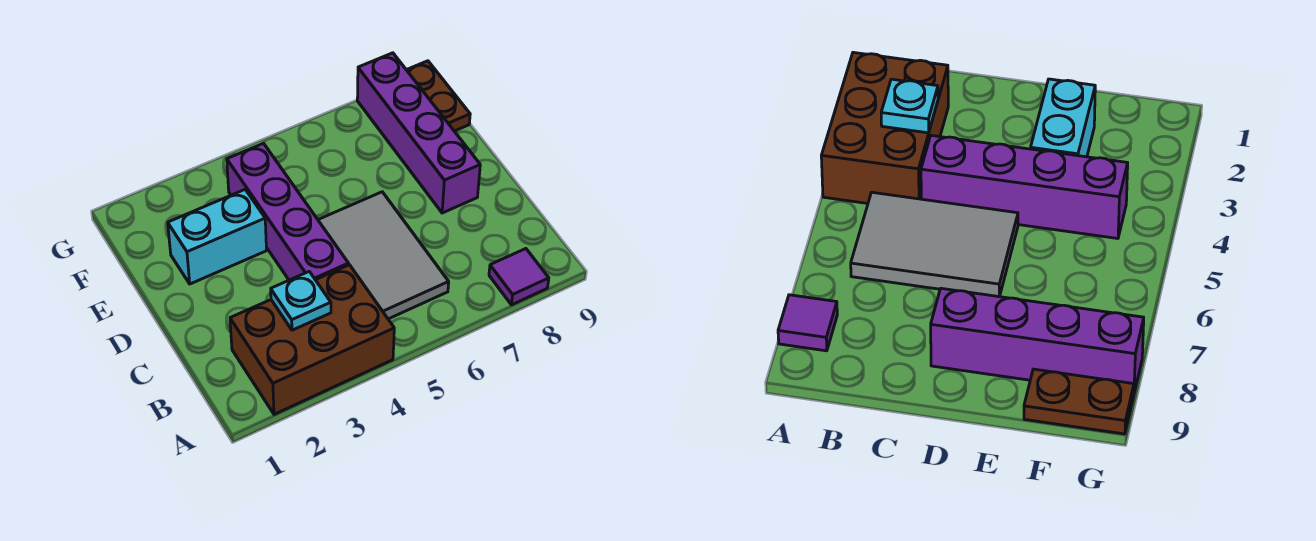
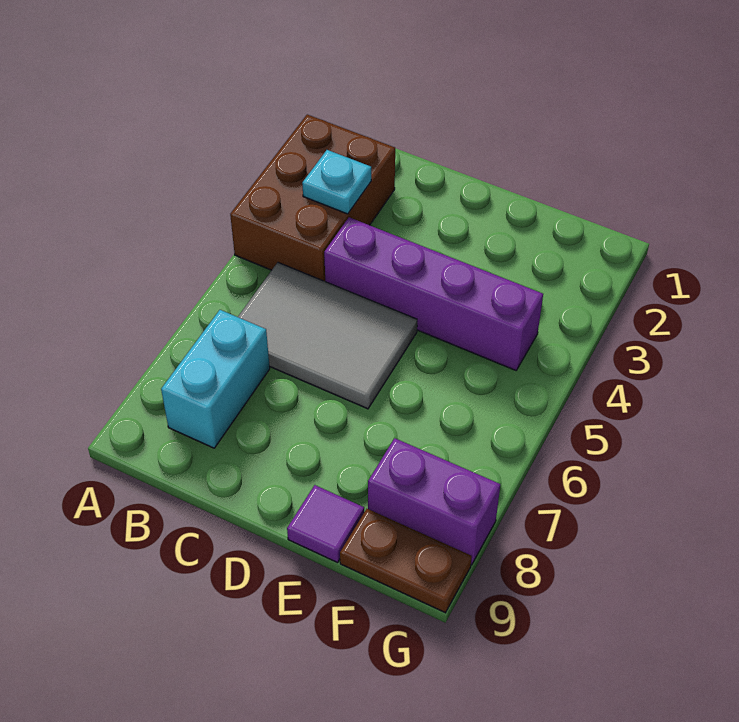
purple 1x1 tile [489,249,549,305] -> purple 1x1 tile moved to [287,485,364,563]
purple 1x4 brick [357,53,480,213] -> purple 1x2 brick [368,438,500,565]
cyan 1x2 brick [168,190,266,284] -> cyan 1x2 brick moved to [161,310,270,448]

